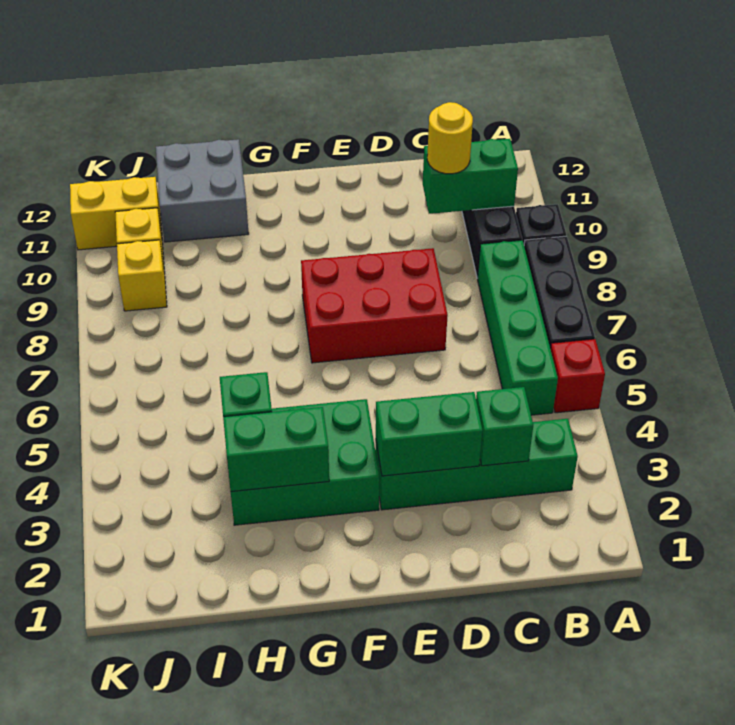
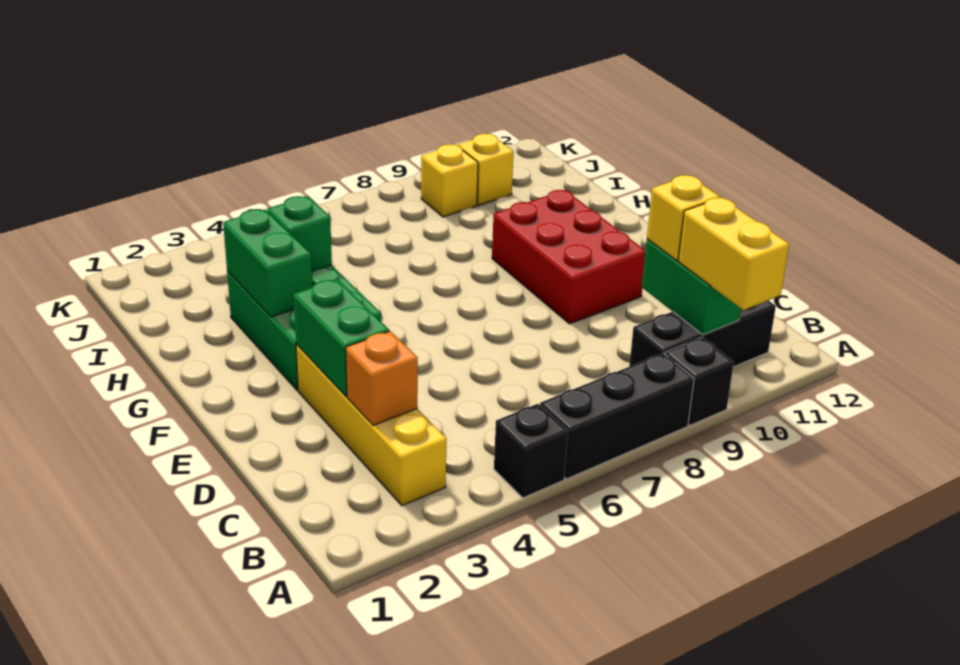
red 1x1 brick [550,339,605,413] -> black 1x1 brick [494,404,568,498]
green 1x4 brick [375,419,578,510] -> yellow 1x4 brick [296,345,446,506]
green 1x4 brick [478,240,558,415] -> none
green 1x1 brick [476,387,533,466] -> orange 1x1 brick [346,331,418,426]
yellow 1x1 round brick [427,102,473,174] -> yellow 1x1 brick [647,175,720,260]
red 2x3 brick [301,248,448,363] -> red 2x3 brick moved to [492,190,645,324]
grey 2x2 brick [156,139,249,242] -> none
yellow 1x2 brick [70,177,162,250] -> yellow 1x2 brick moved to [678,198,789,310]

